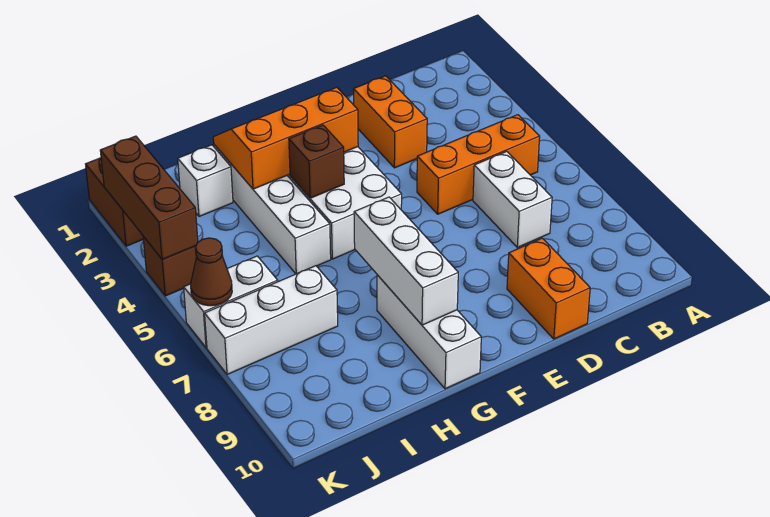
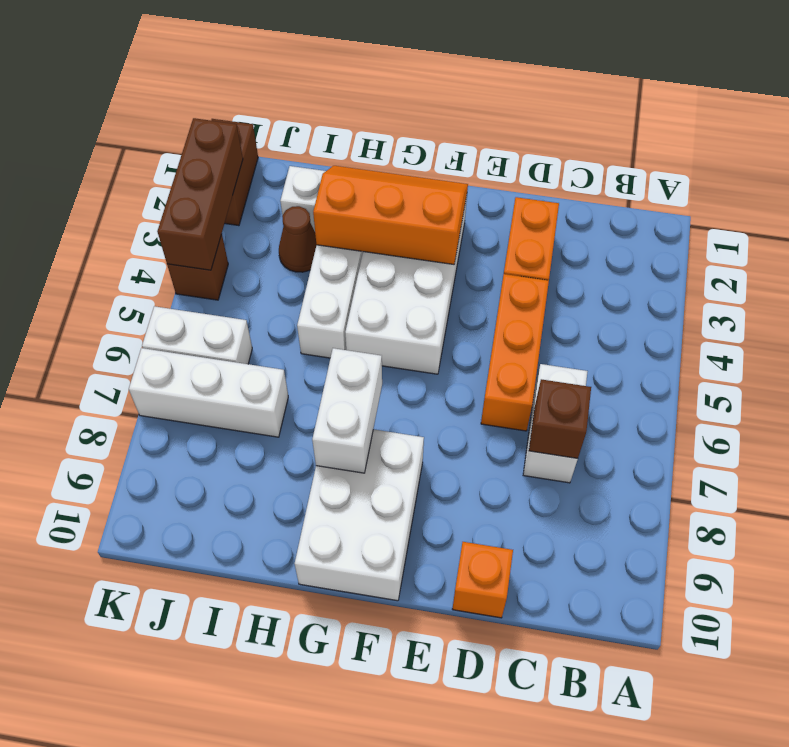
orange 1x3 brick [417,115,540,214] -> orange 1x3 brick turned to [481,274,549,431]
orange 1x2 brick [507,238,590,339] -> orange 1x1 brick [453,542,513,618]
brown 1x1 brick [289,125,344,198] -> brown 1x1 brick moved to [529,379,591,458]
white 1x3 brick [354,197,458,325] -> white 1x2 brick [312,348,382,473]
white 1x3 brick [377,275,481,389] -> white 2x3 brick [295,429,424,601]
brown 1x1 cone [191,238,232,306] -> brown 1x1 cone moved to [279,206,316,272]

